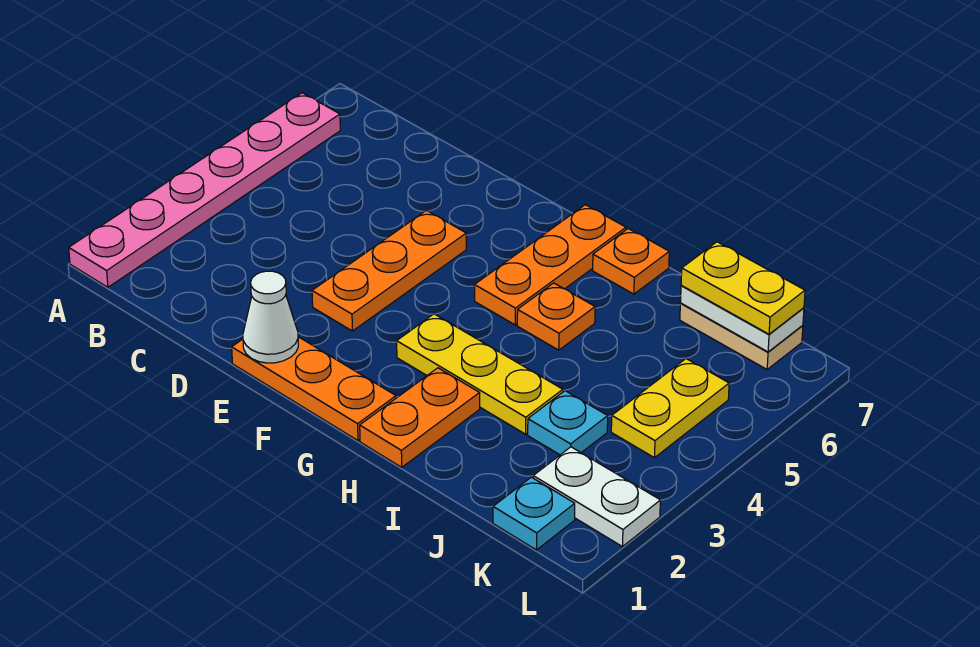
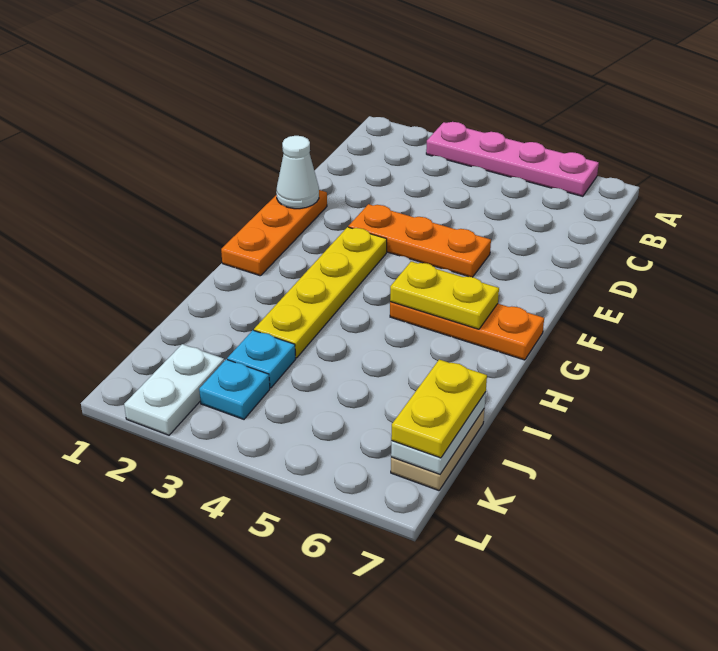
pink 1x6 plate [69,93,340,287] -> pink 1x4 plate [426,122,599,196]
yellow 1x3 plate [397,314,563,434] -> yellow 1x4 plate [254,227,387,358]
orange 1x2 plate [360,368,480,467] -> none
orange 1x1 plate [517,283,595,350] -> none
orange 1x1 plate [593,229,669,294] -> none
cyan 1x1 plate [493,477,575,550] -> cyan 1x1 plate moved to [199,359,270,419]
yellow 1x2 plate [611,359,729,458] -> yellow 1x2 plate moved to [390,261,499,329]

